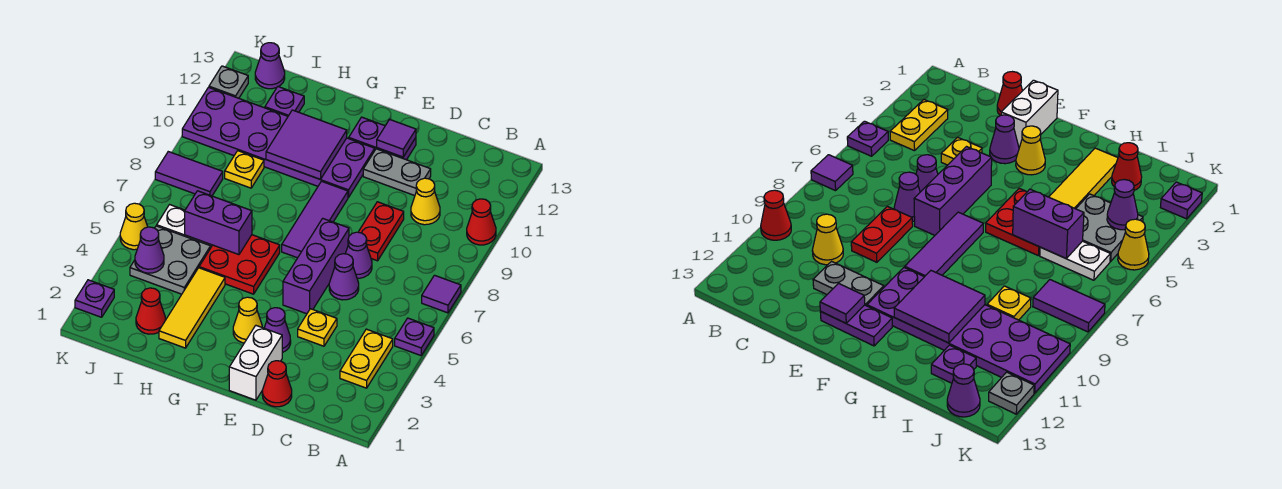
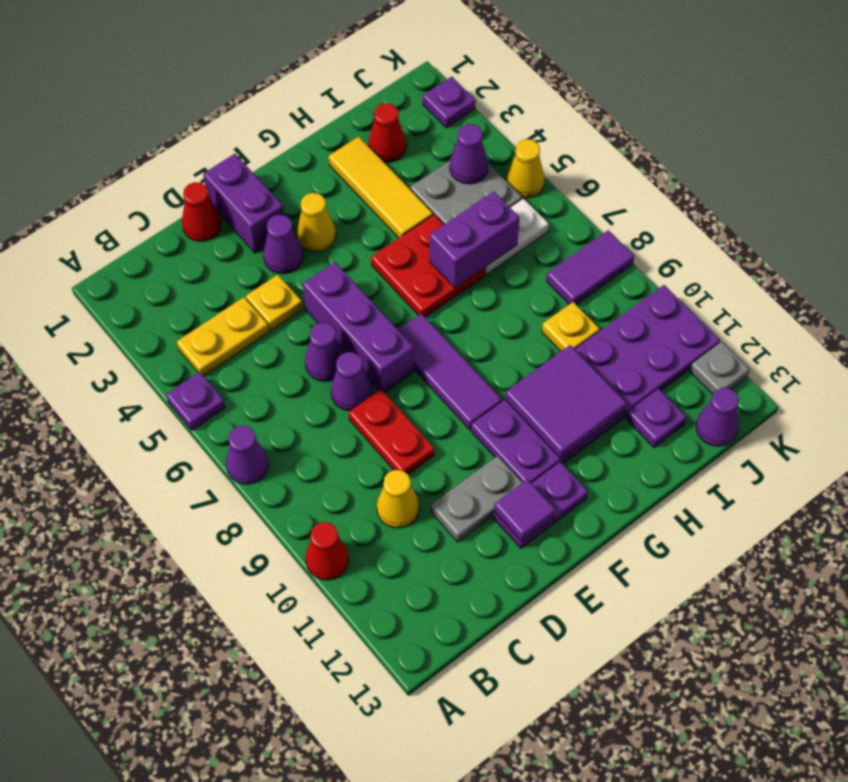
purple 1x1 tile [422,275,461,313] -> purple 1x1 cone [226,426,268,484]
yellow 1x2 plate [340,329,393,388] -> yellow 1x2 plate turned to [177,297,269,376]
white 1x2 brick [229,326,282,400] -> purple 1x2 brick [203,154,284,253]

